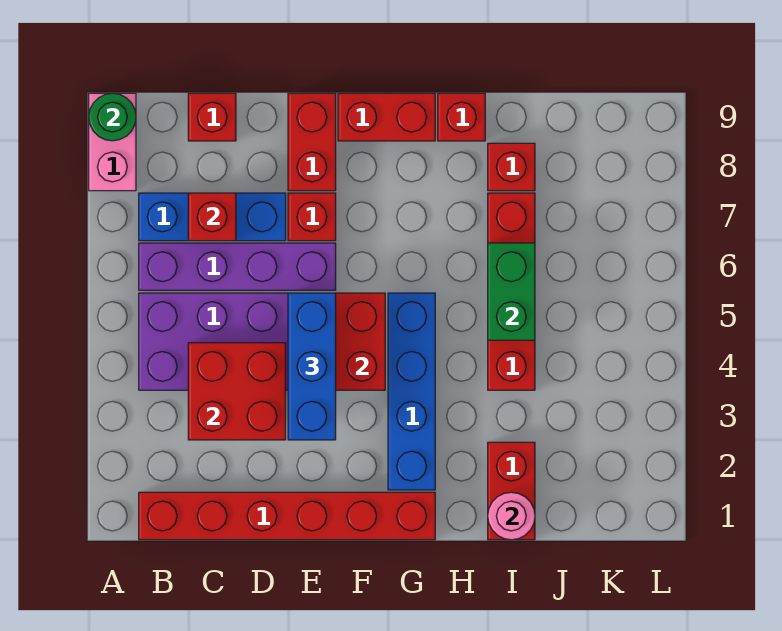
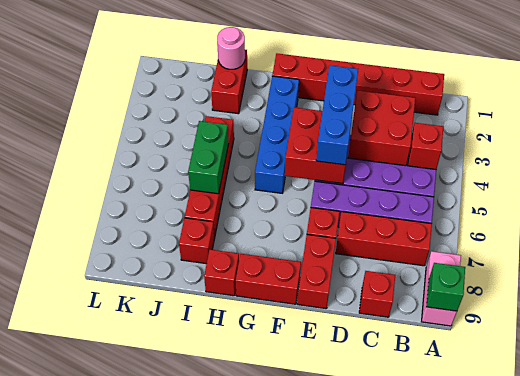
green 1x1 round brick [89,93,136,141] -> green 1x1 brick [426,263,465,311]
blue 1x3 brick [139,193,286,241] -> red 1x3 brick [336,212,432,266]
red 1x1 brick [188,193,236,241] -> red 1x1 brick moved to [408,123,443,169]

